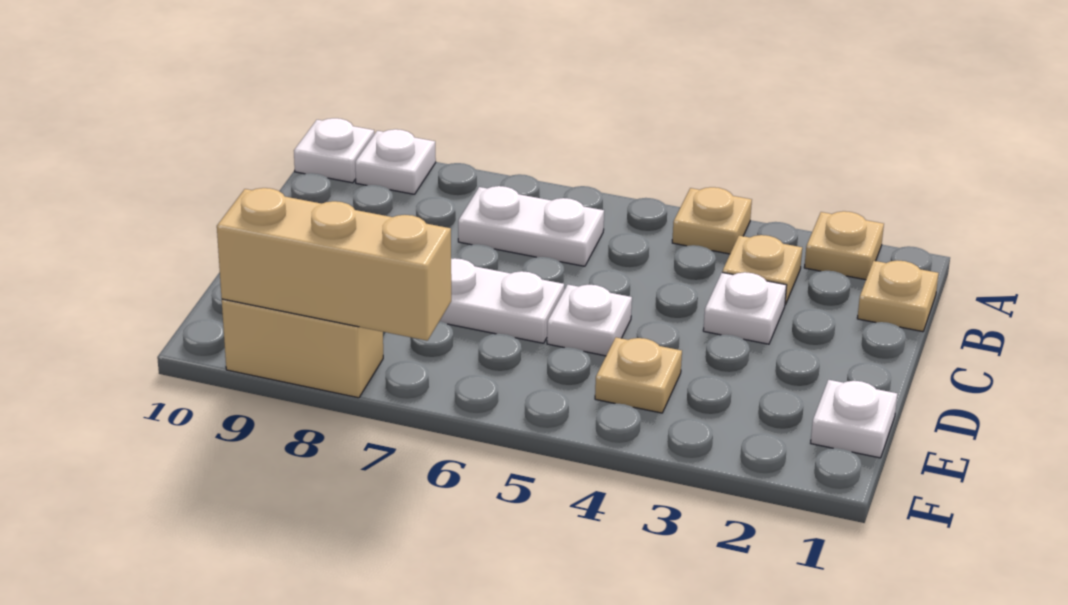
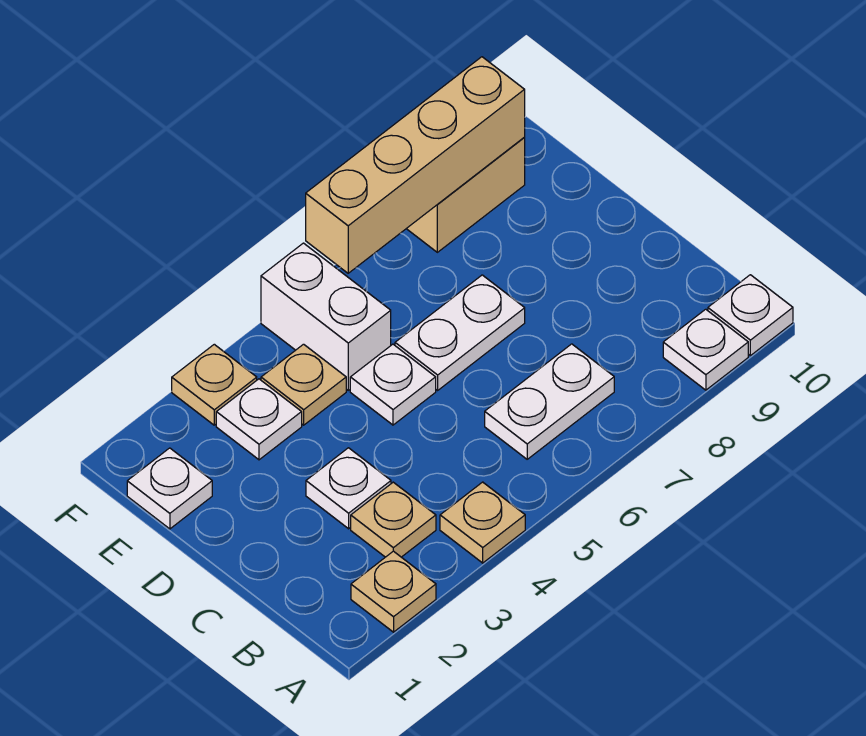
tan 1x1 plate [857,260,939,332] -> tan 1x1 plate moved to [172,344,257,425]
none -> white 1x1 plate [216,379,302,460]
none -> white 1x2 brick [261,243,391,390]
tan 1x3 brick [217,188,451,341] -> tan 1x4 brick [306,57,525,273]

